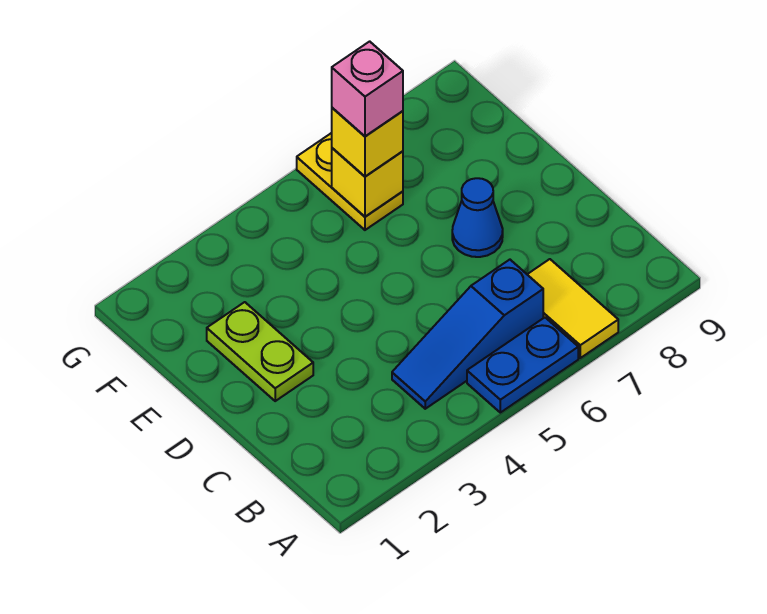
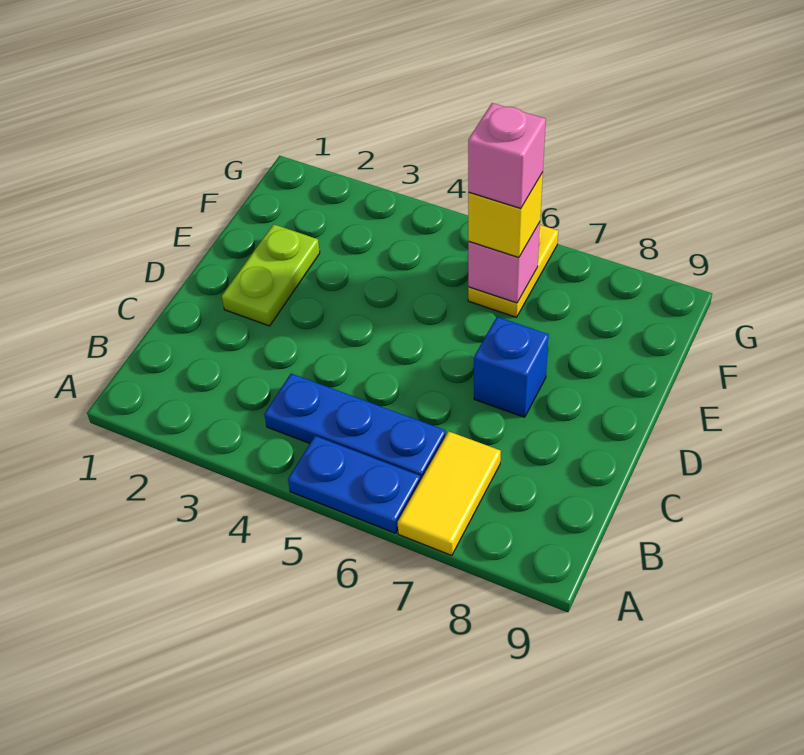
blue 1x3 slope [392,260,543,409] -> blue 1x3 plate [264,374,446,481]
blue 1x1 cone [452,178,503,257] -> blue 1x1 brick [474,317,549,417]
yellow 1x1 brick [332,148,403,217] -> pink 1x1 brick [468,222,540,303]

